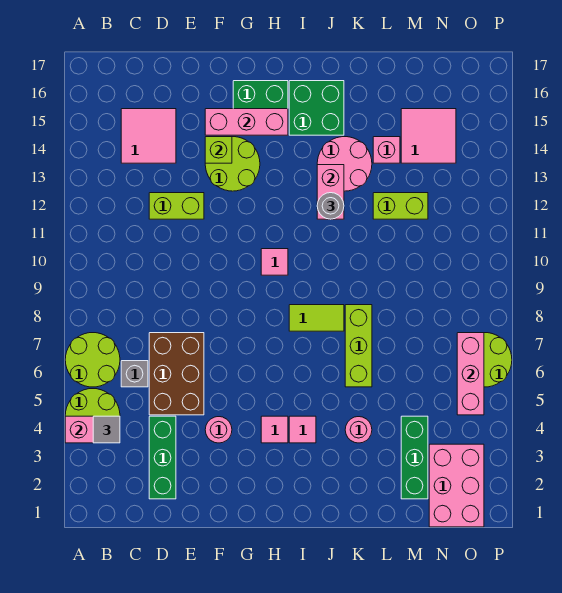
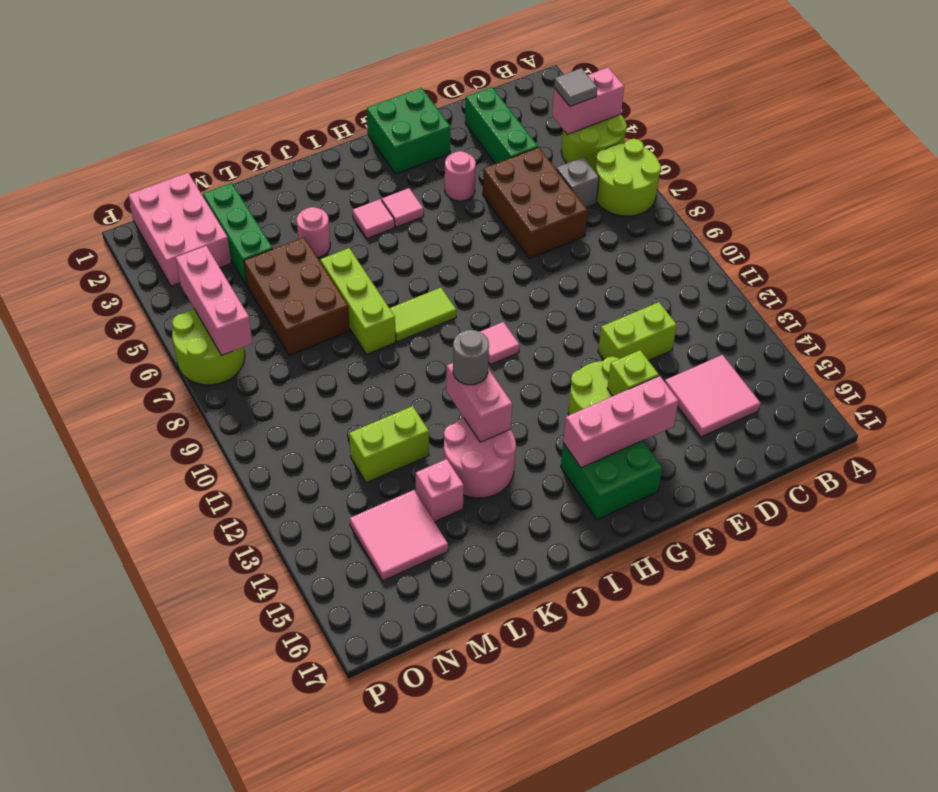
green 2x2 brick [289,81,344,135] -> green 2x2 brick moved to [367,88,451,174]
none -> brown 2x3 brick [244,237,350,356]

